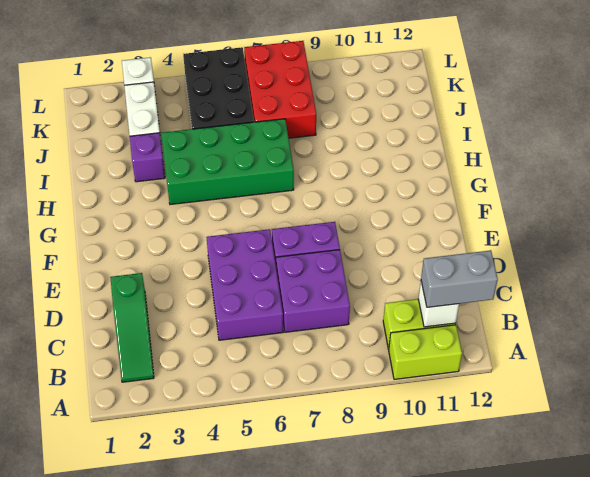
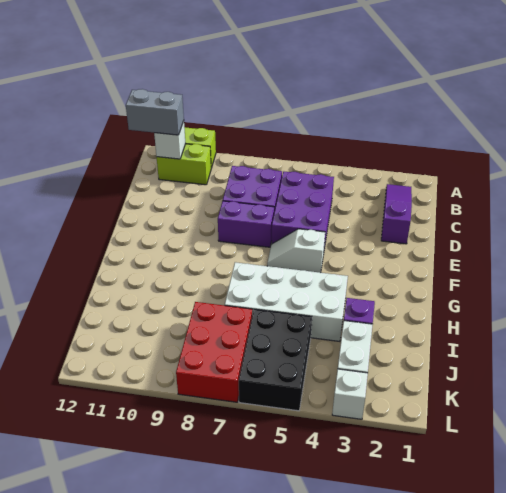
green 1x3 slope [110,273,154,382] -> purple 1x3 slope [381,184,412,244]
none -> white 1x2 slope [267,229,325,273]
green 2x4 brick [161,119,294,205] -> white 2x4 brick [225,262,348,341]

